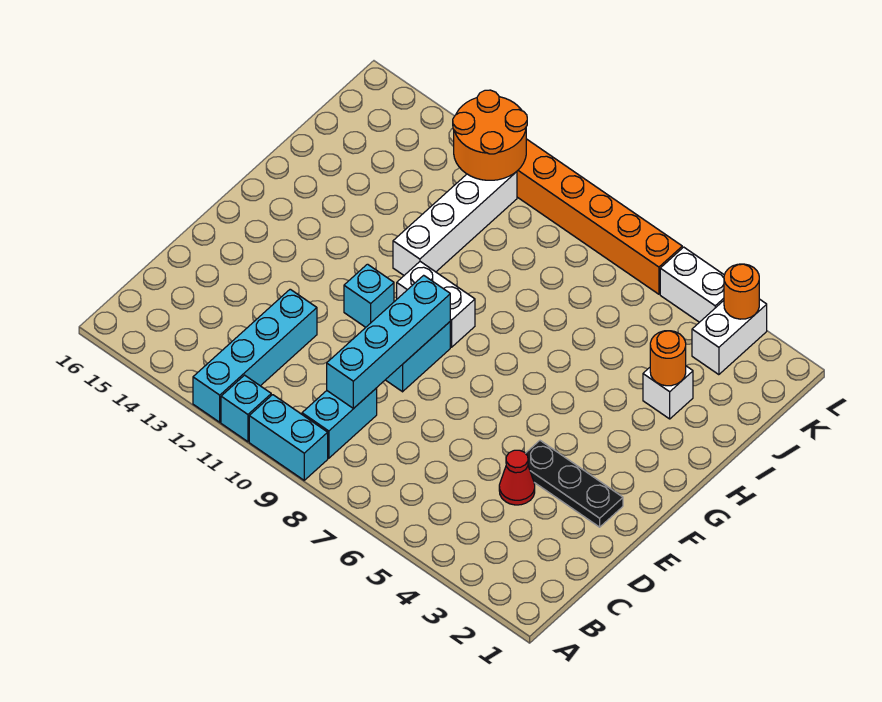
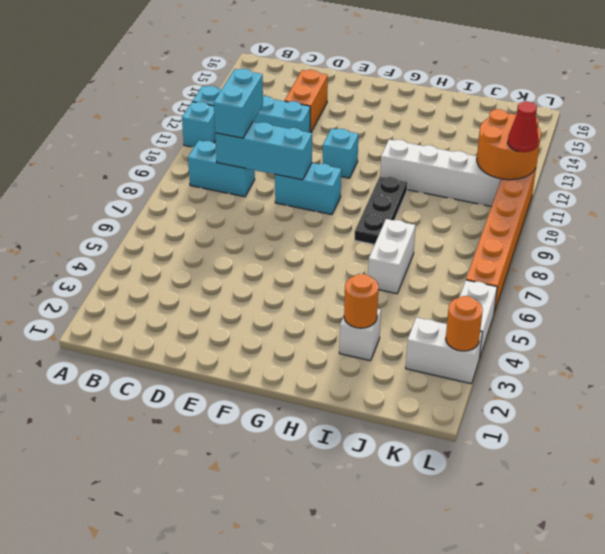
cyan 1x2 brick [249,395,328,480] -> cyan 1x2 brick moved to [214,69,263,138]
cyan 1x4 brick [327,275,450,409] -> cyan 1x3 brick [215,122,312,180]
red 1x1 cone [499,450,535,505] -> red 1x1 cone moved to [508,101,538,152]
none -> orange 1x2 brick [285,70,328,132]
black 1x3 plate [526,441,623,527] -> black 1x3 plate moved to [355,176,408,244]
white 1x2 brick [397,262,475,347] -> white 1x2 brick moved to [368,219,416,294]

